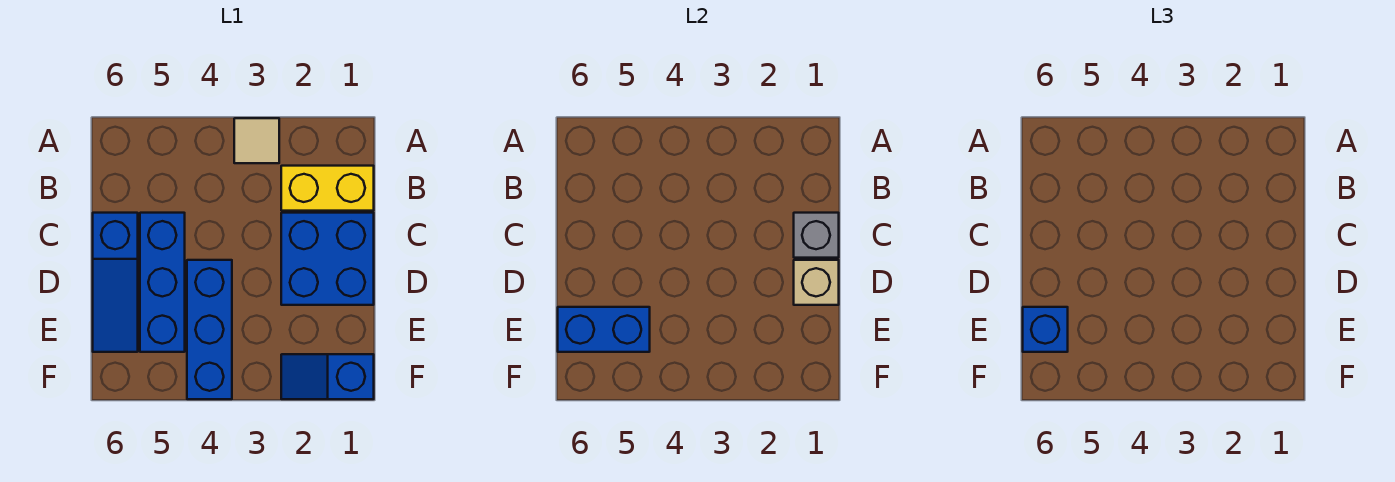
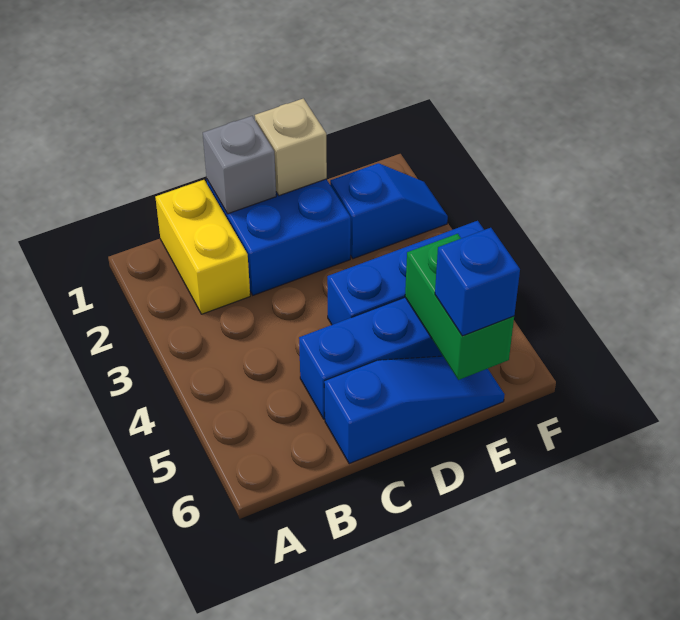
tan 1x1 tile [234,118,279,163] -> none
blue 1x2 brick [558,307,650,352] -> green 1x2 brick [405,234,514,380]
blue 1x2 slope [281,354,374,399] -> blue 1x2 slope turned to [330,163,448,259]

